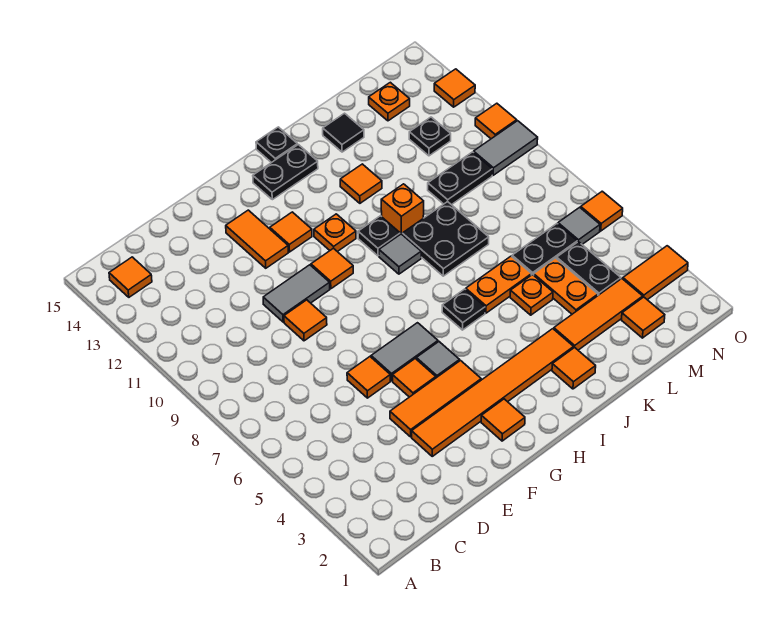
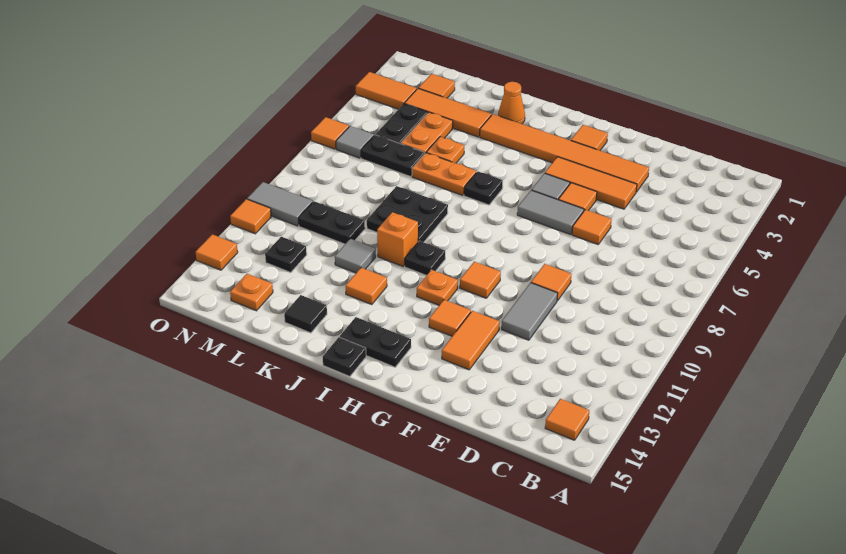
grey 1x2 tile [263,265,330,322] -> grey 1x2 tile turned to [501,283,558,340]
grey 1x1 tile [379,234,421,274] -> grey 1x1 tile moved to [335,239,376,273]
orange 1x1 tile [552,347,596,389] -> orange 1x1 cone [498,82,525,124]

